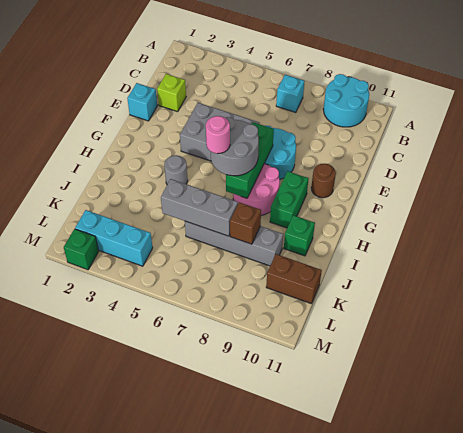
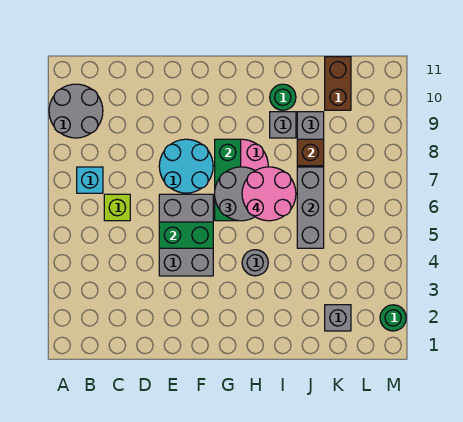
cyan 2x2 round brick [323,74,369,127] -> grey 2x2 round brick [49,84,103,138]
lime 1x1 brick [157,74,186,112] -> lime 1x1 brick moved to [104,194,130,221]
cyan 1x1 brick [127,83,157,121] -> none
green 1x3 brick [226,122,274,198] -> green 1x3 brick turned to [215,139,241,221]
brown 1x1 round brick [311,164,336,198] -> none
green 1x2 brick [270,171,309,228] -> green 1x2 brick moved to [159,222,213,248]
pink 1x1 round brick [206,116,230,154] -> pink 2x2 round brick [242,167,296,221]
none -> grey 1x1 brick [270,112,296,138]
green 1x1 brick [284,215,315,256] -> green 1x1 round brick [270,84,296,110]
none -> grey 1x1 brick [325,305,351,331]
cyan 1x3 brick [75,210,153,266] -> none
green 1x1 brick [64,229,99,270] -> green 1x1 round brick [380,305,406,331]

